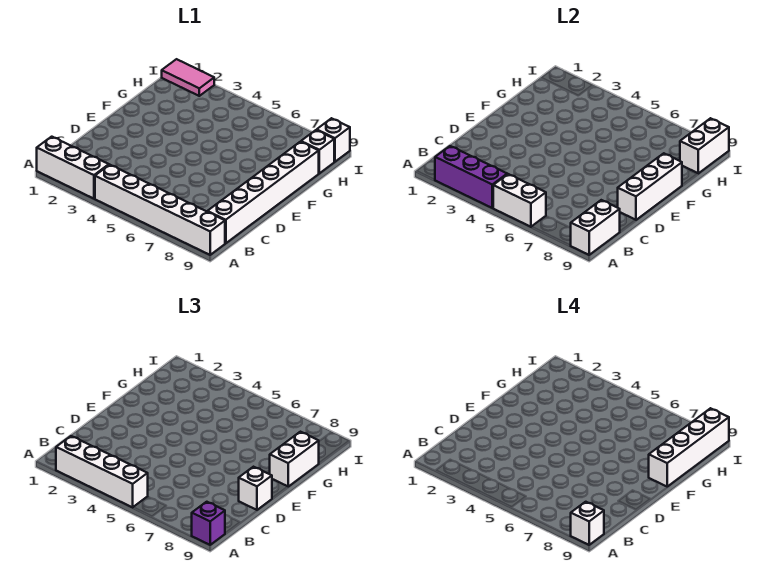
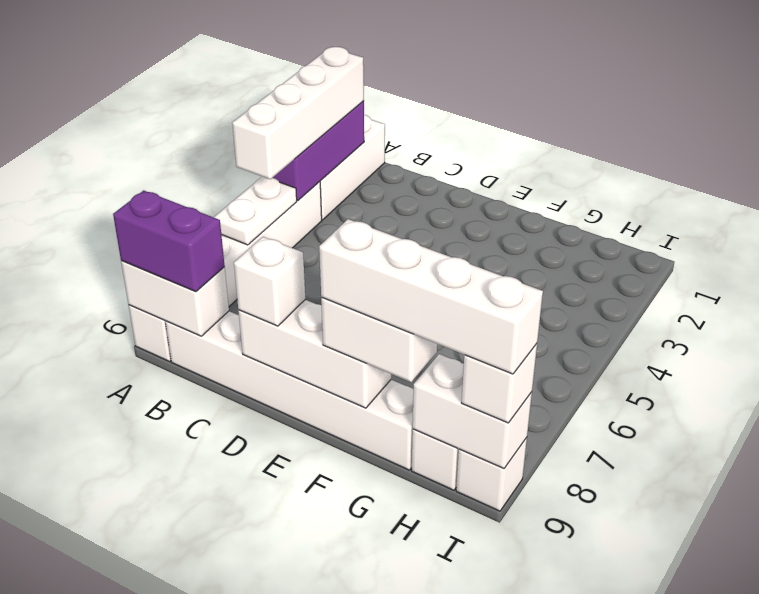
white 1x2 brick [493,174,546,227] -> white 1x2 plate [214,177,297,245]
purple 1x1 brick [192,502,225,545] -> purple 1x2 brick [113,190,225,292]
white 1x1 brick [571,502,604,545] -> white 1x1 brick moved to [462,344,537,423]
pink 1x2 tile [162,59,214,96] -> none

